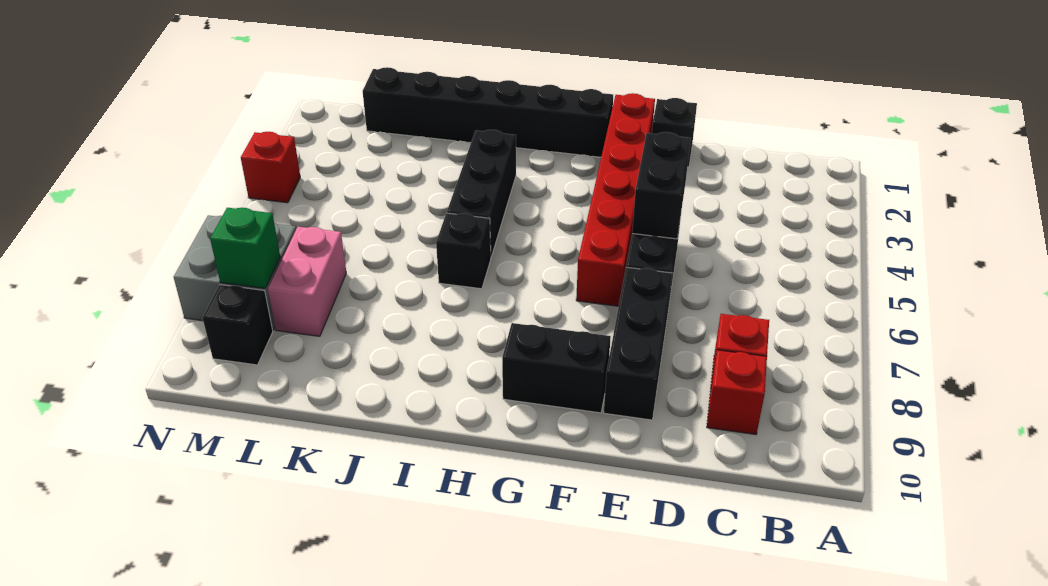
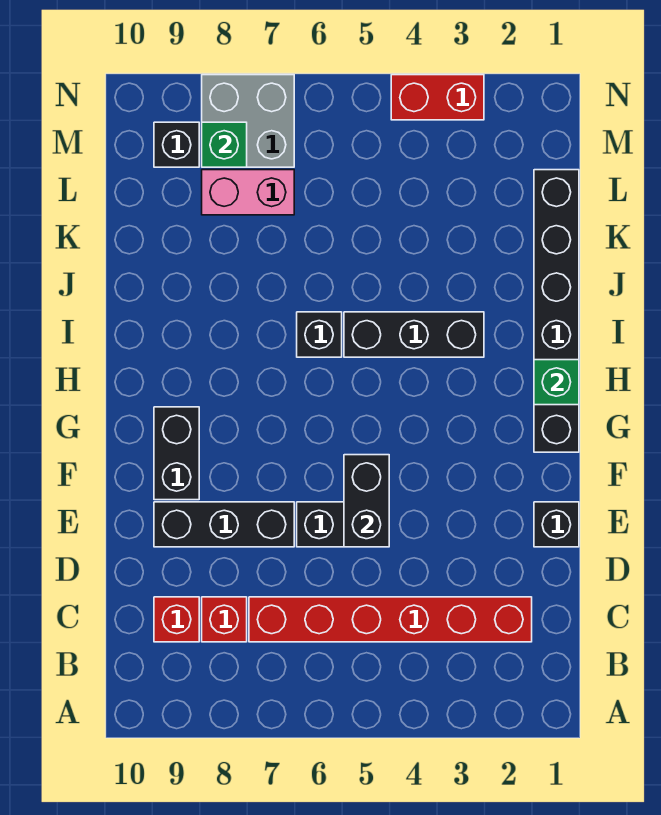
black 1x2 brick [632,132,691,239] -> black 1x2 brick turned to [344,455,389,547]
red 1x6 brick [576,93,655,306] -> red 1x6 brick moved to [249,597,532,642]
none -> green 1x1 brick [534,360,579,405]
red 1x1 brick [241,132,300,203] -> red 1x2 brick [391,75,484,120]

